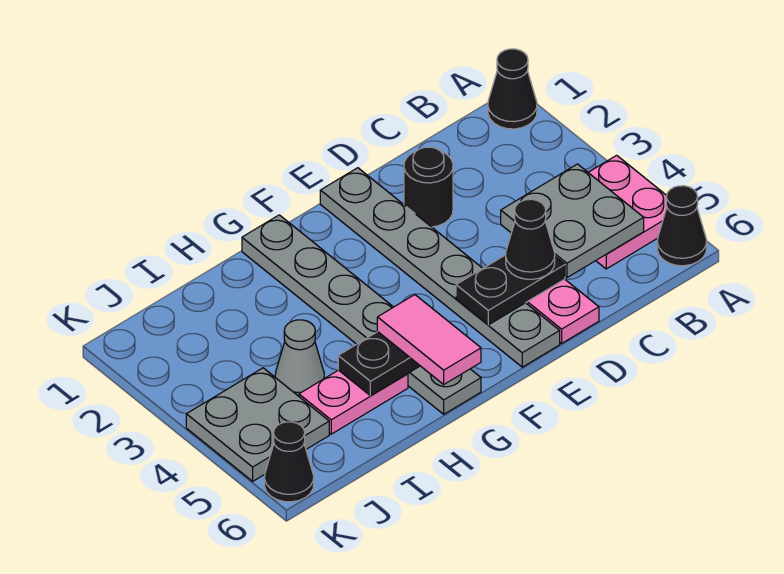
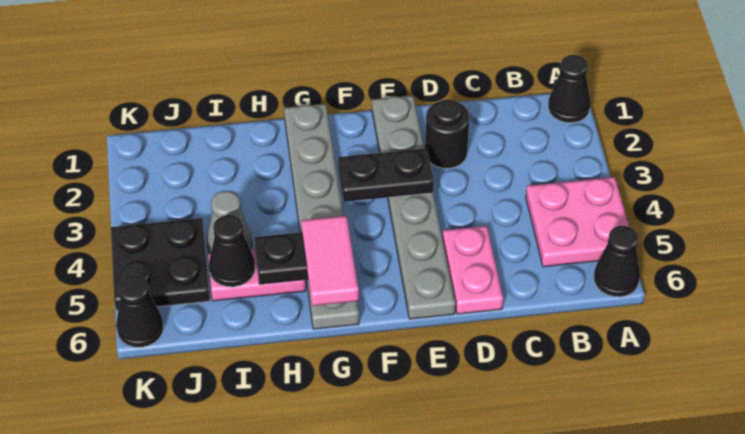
grey 2x2 plate [501,164,644,278] -> none
black 1x2 plate [456,255,565,325] -> black 1x2 plate moved to [338,149,434,202]
black 1x1 cone [506,199,555,279] -> black 1x1 cone moved to [209,215,255,287]
grey 2x2 plate [186,368,329,481] -> black 2x2 plate [111,218,210,311]

